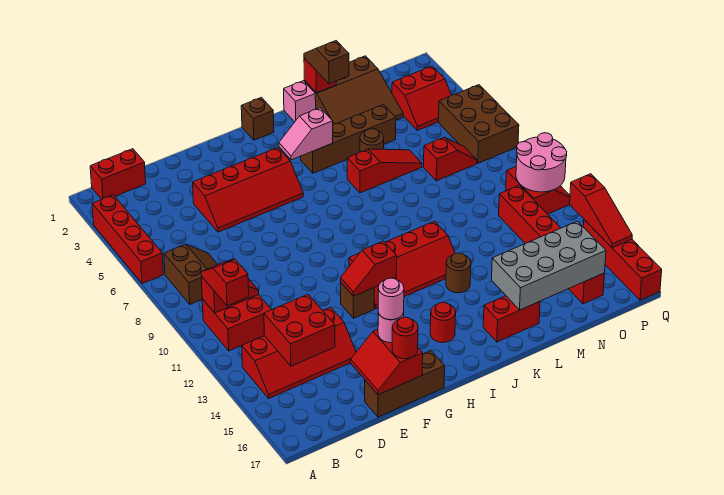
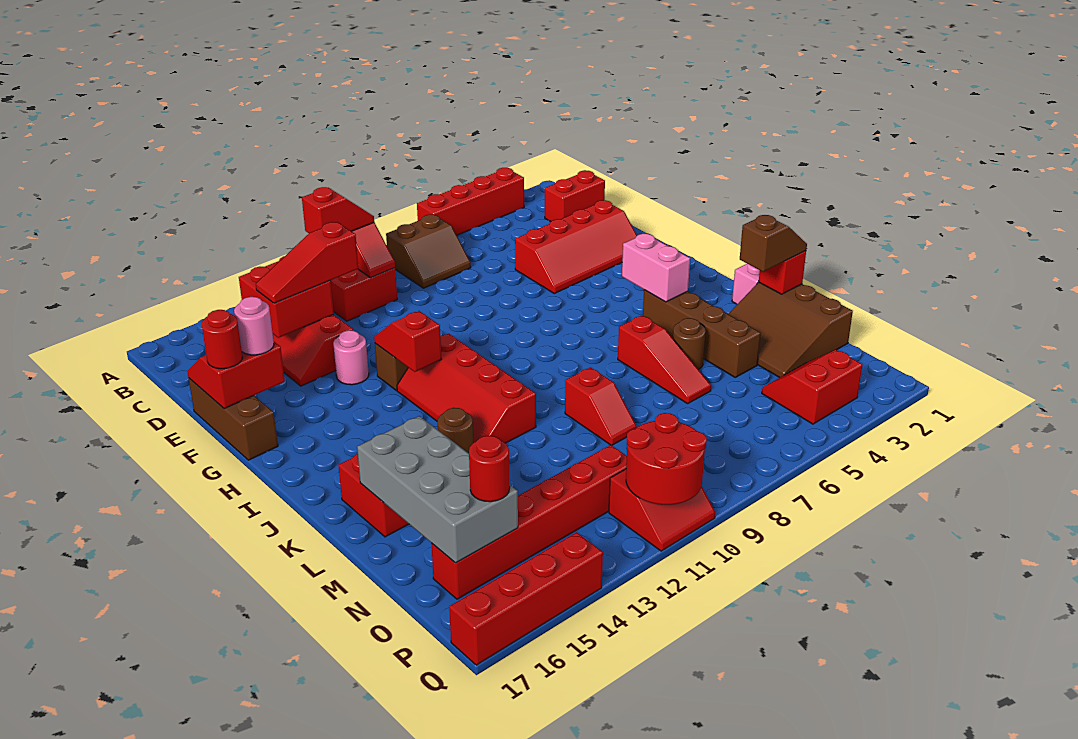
red 1x2 brick [90,149,146,199] -> red 1x2 brick turned to [545,170,605,222]
red 2x4 slope [193,148,303,232] -> red 2x4 slope turned to [515,200,637,293]
pink 1x1 round brick [378,278,404,320] -> pink 1x1 round brick moved to [333,330,369,385]
brown 1x1 brick [241,97,274,140] -> none
pink 1x2 slope [279,108,333,160] -> pink 1x2 brick [622,234,690,302]
red 1x1 round brick [430,302,456,343] -> red 1x1 round brick moved to [469,436,510,502]
red 1x2 slope [424,137,477,181] -> red 1x2 slope moved to [565,367,637,445]
red 2x2 slope [392,66,451,130] -> red 2x2 slope turned to [762,350,862,424]
brown 2x3 brick [439,85,519,163] -> none
pink 2x2 round brick [516,133,567,192] -> red 2x2 round brick [626,413,707,505]
red 1x3 slope [570,174,632,248] -> red 1x3 slope moved to [256,222,358,303]

